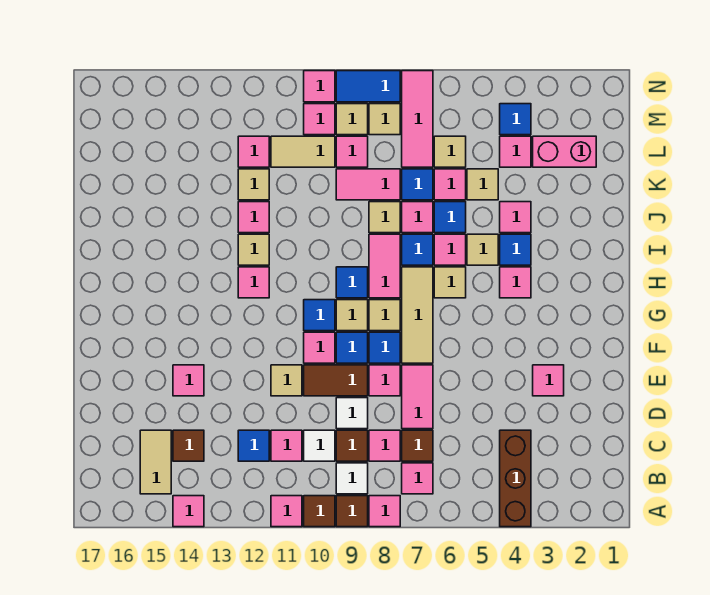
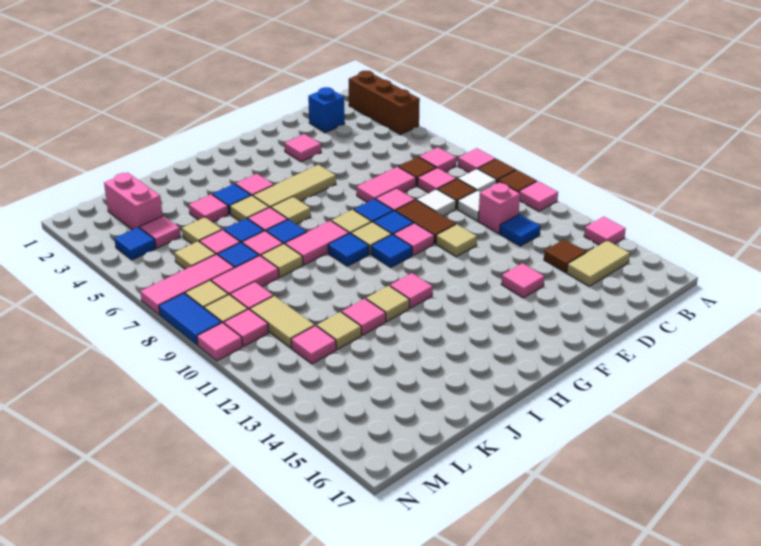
brown 1x3 brick [500,430,531,527] -> brown 1x3 brick turned to [349,71,420,134]
none -> blue 1x1 brick [308,87,345,133]
pink 1x1 tile [271,430,302,461] -> pink 1x1 brick [478,182,520,233]
tan 1x3 tile [402,267,433,363] -> tan 1x3 tile moved to [253,165,336,208]
pink 1x2 tile [336,169,400,200] -> pink 1x2 tile turned to [211,256,279,295]

